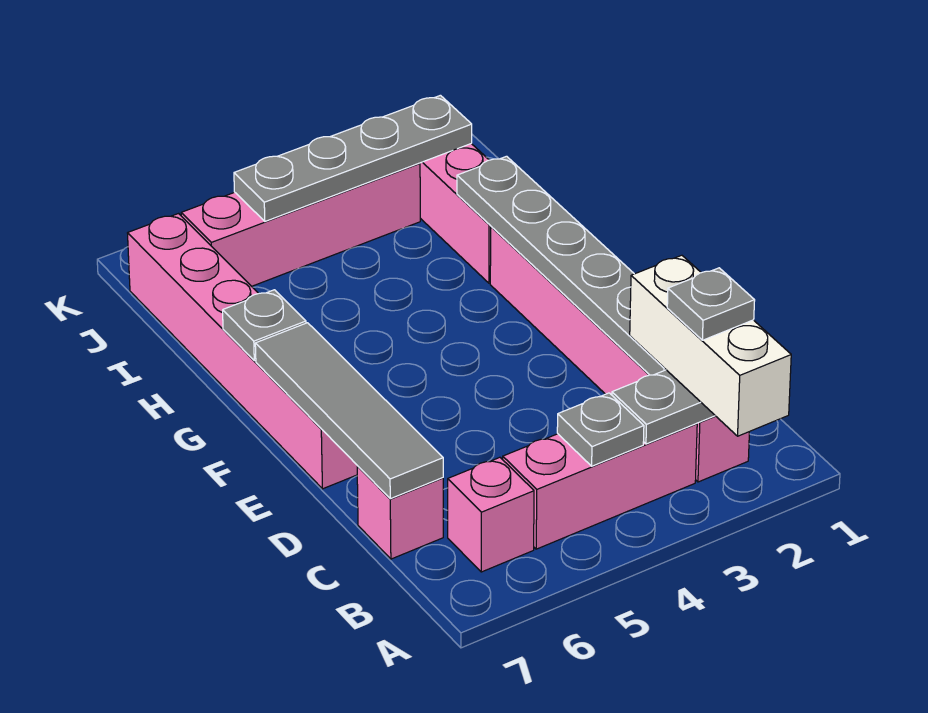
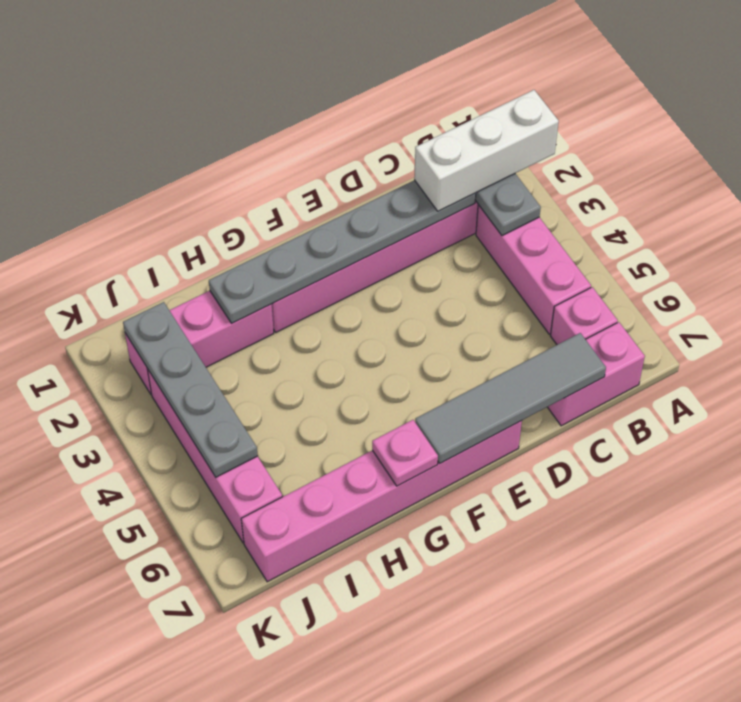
grey 1x1 plate [667,268,755,340] -> none
grey 1x1 plate [557,393,644,466] -> none
pink 1x1 brick [357,466,443,559] -> pink 1x2 brick [548,322,645,426]
grey 1x1 plate [223,290,306,361] -> pink 1x1 plate [372,420,438,486]

